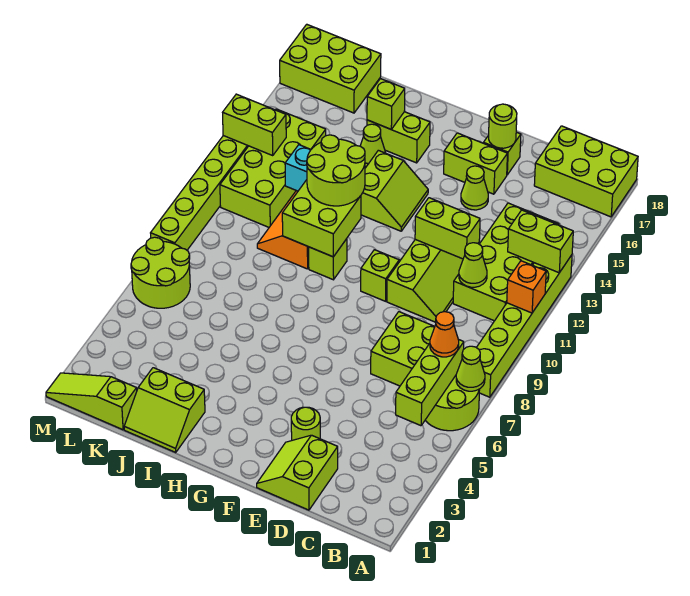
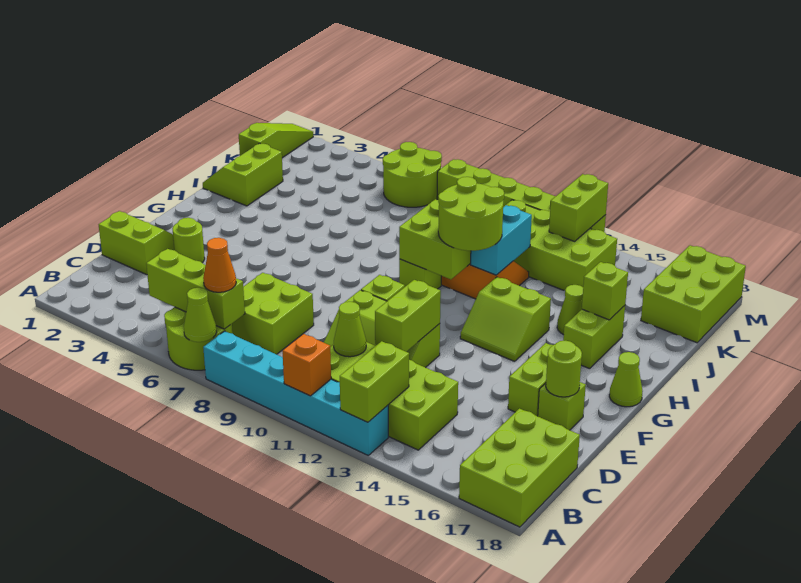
lime 1x6 brick [476,255,572,397] -> cyan 1x6 brick [203,331,388,455]
lime 1x1 cone [461,166,488,210] -> lime 1x1 cone moved to [609,352,643,407]

